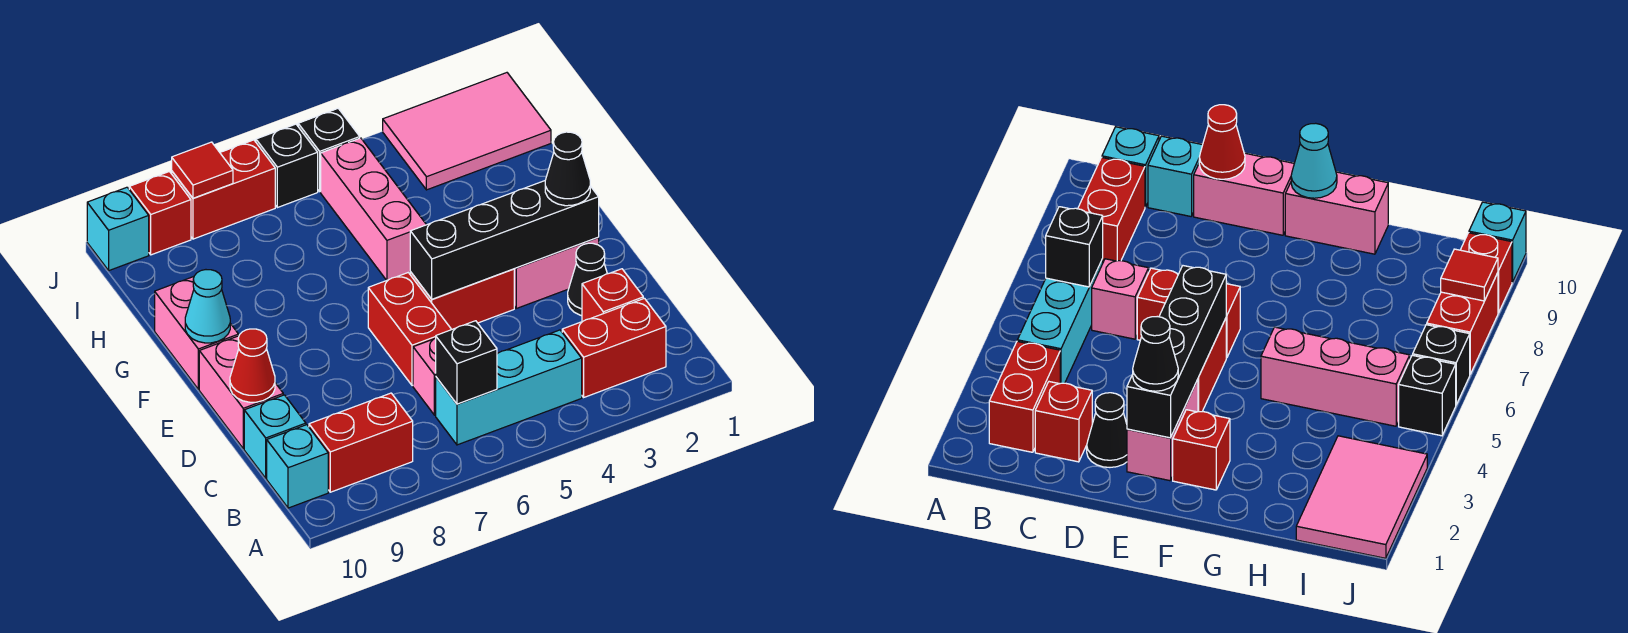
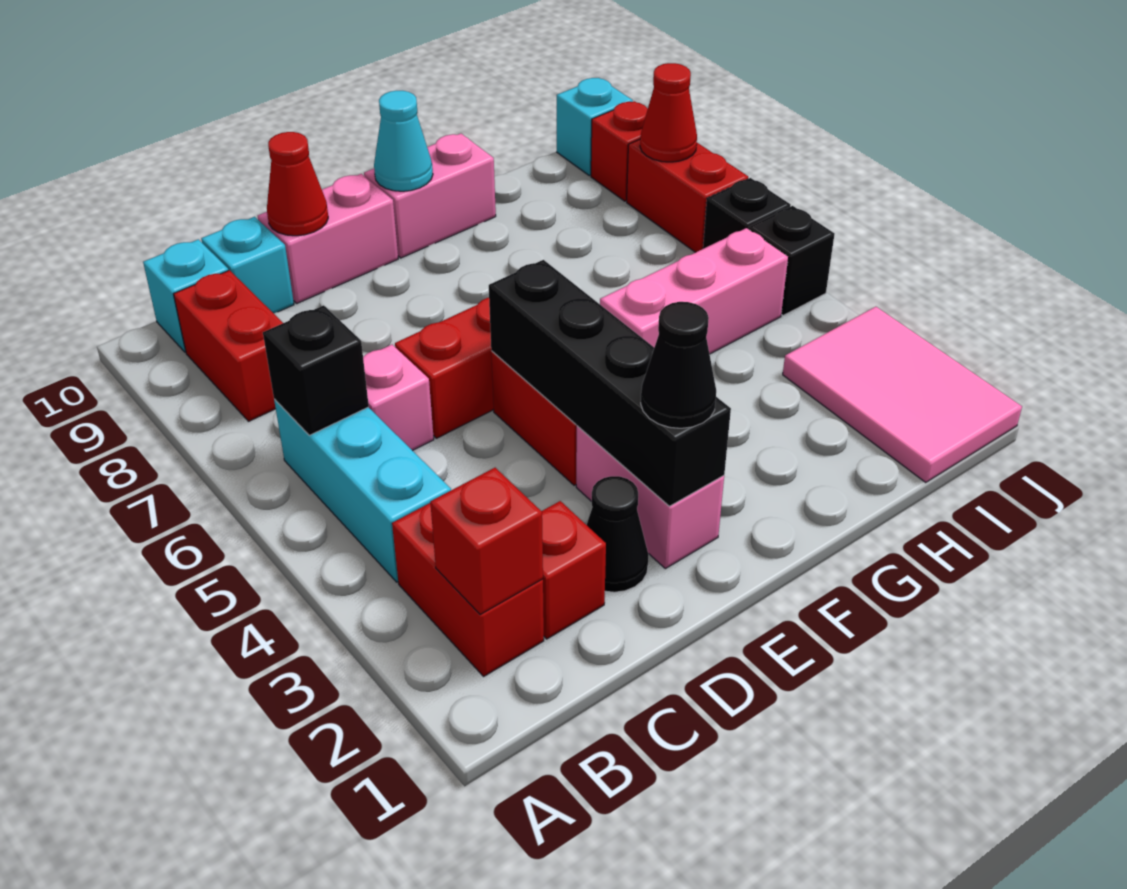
red 1x1 brick [1173,410,1230,490] -> red 1x1 brick moved to [430,468,543,615]
red 1x1 tile [172,142,233,198] -> red 1x1 cone [640,63,697,162]

